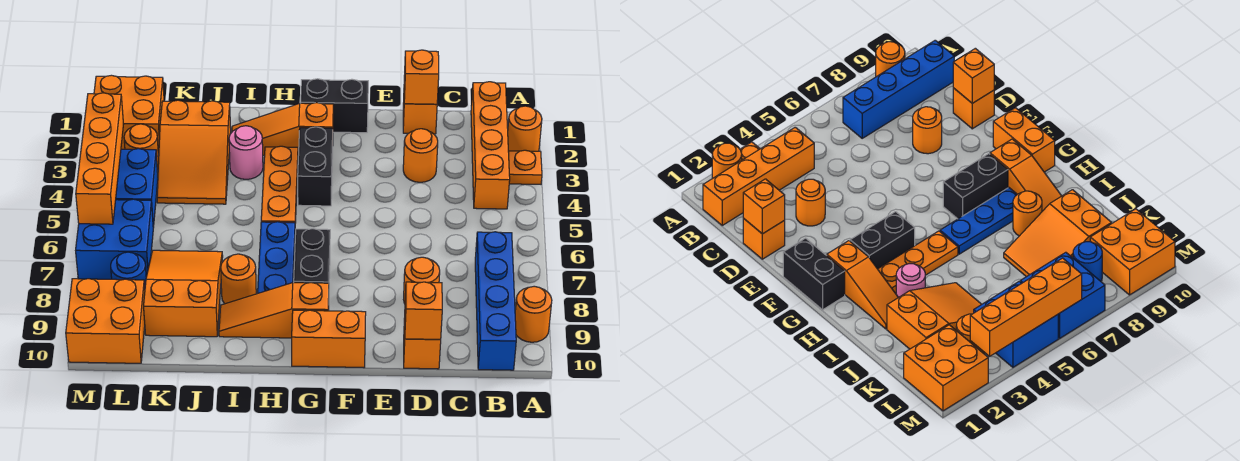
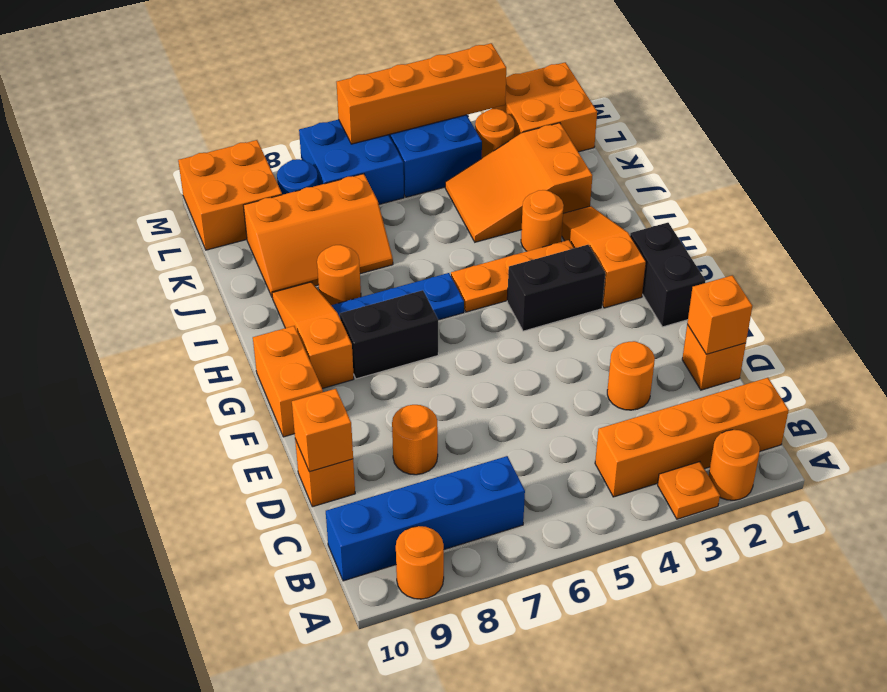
pink 1x1 round brick [229,126,263,179] -> orange 1x1 round brick [521,190,564,251]
orange 2x3 slope [144,250,223,337] -> orange 2x3 slope turned to [243,174,393,297]

